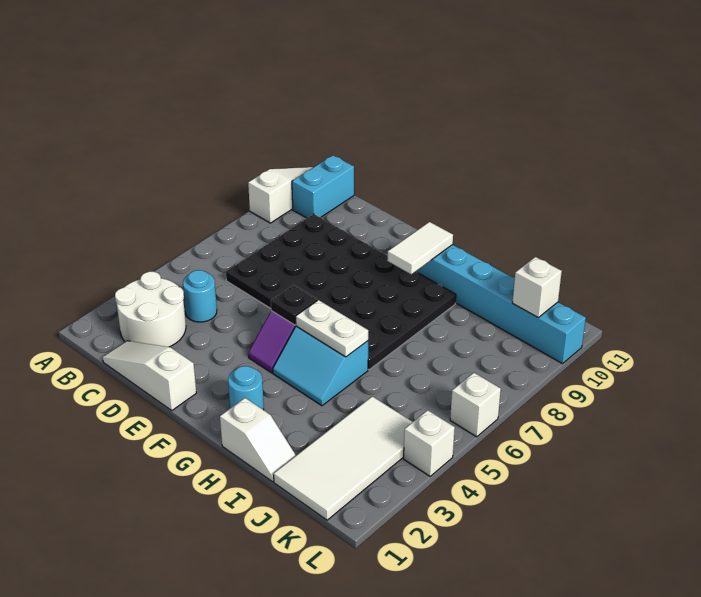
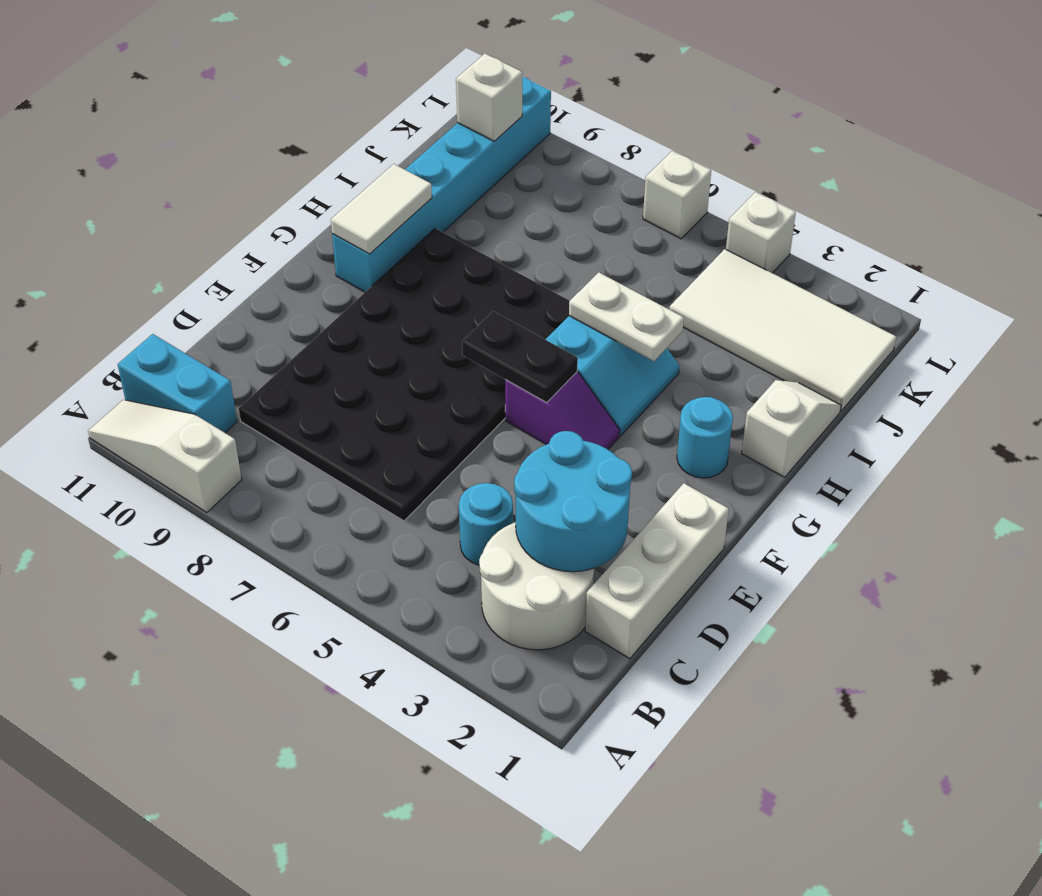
white 1x3 slope [103,341,196,410] -> white 1x3 brick [585,483,729,659]
none -> cyan 2x2 round brick [514,431,632,572]
black 1x1 plate [271,285,317,325] -> black 1x2 plate [462,311,578,402]
white 1x2 plate [296,300,368,357] -> white 1x2 plate turned to [569,272,684,361]
white 1x2 tile [387,222,453,274] -> white 1x2 tile turned to [331,164,432,254]

